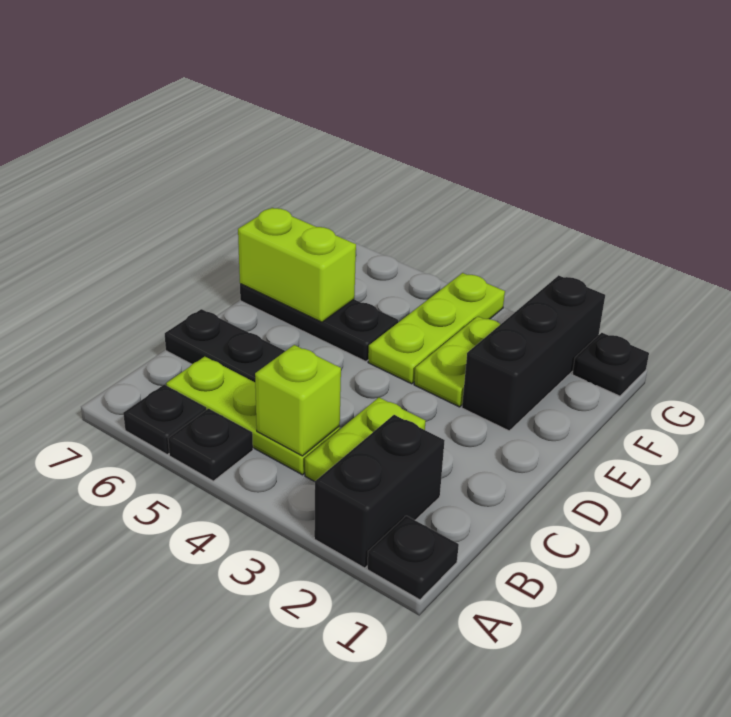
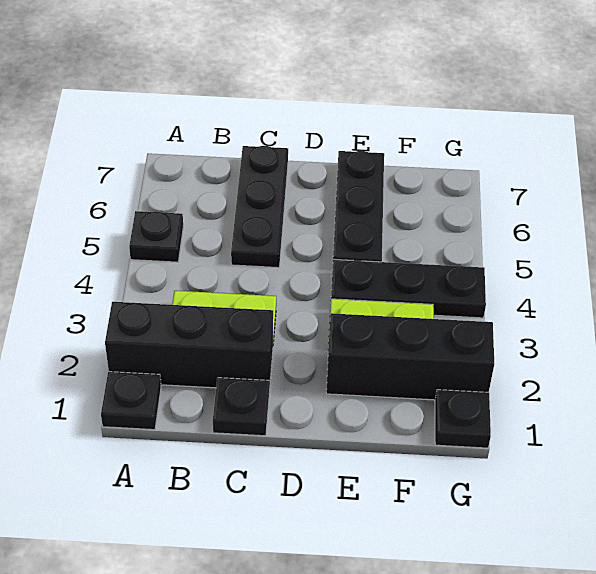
black 1x2 brick [314,415,445,568] -> black 1x3 brick [105,302,273,390]
black 1x1 plate [123,385,206,455] -> black 1x1 plate moved to [213,378,269,436]
lime 1x3 plate [166,357,340,475] -> none
lime 1x1 brick [255,345,341,456] -> none
lime 1x3 plate [368,273,505,384] -> black 1x3 plate [331,259,486,318]
lime 1x2 brick [238,208,356,322] -> none

